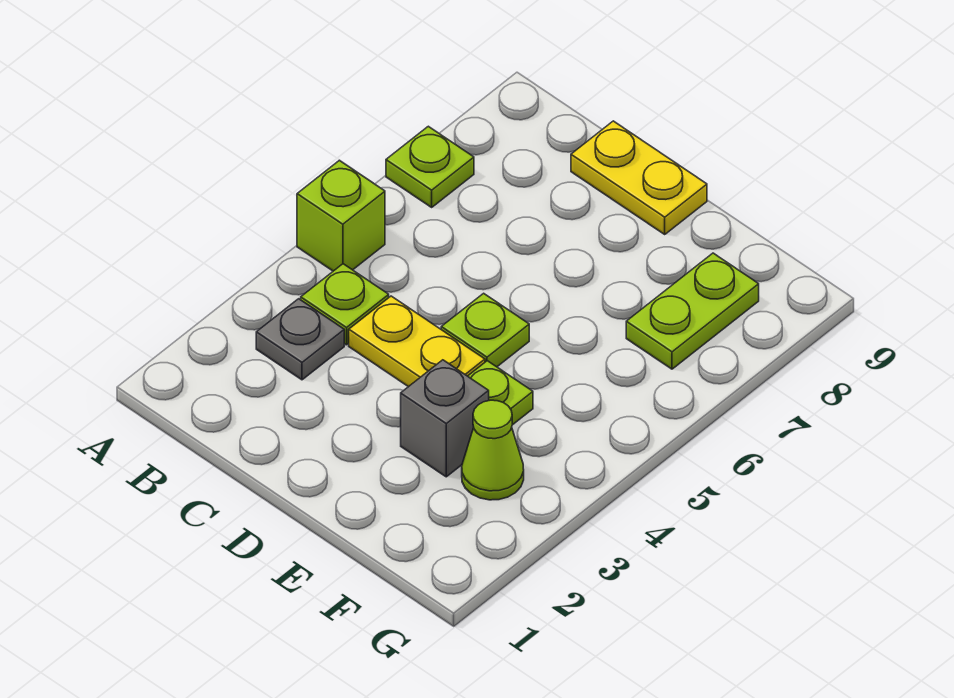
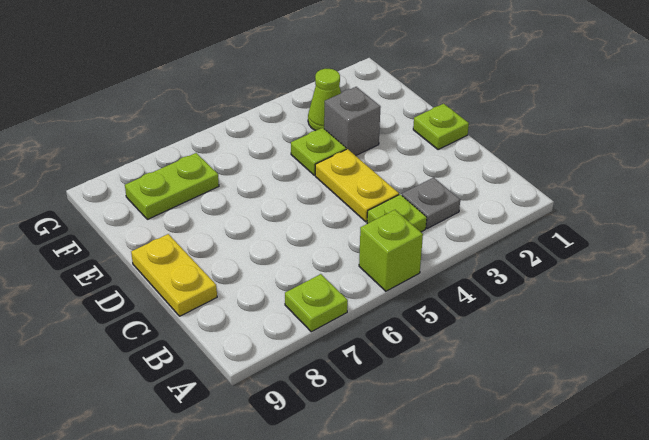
lime 1x1 plate [441,293,529,367] -> lime 1x1 plate moved to [413,104,469,150]

